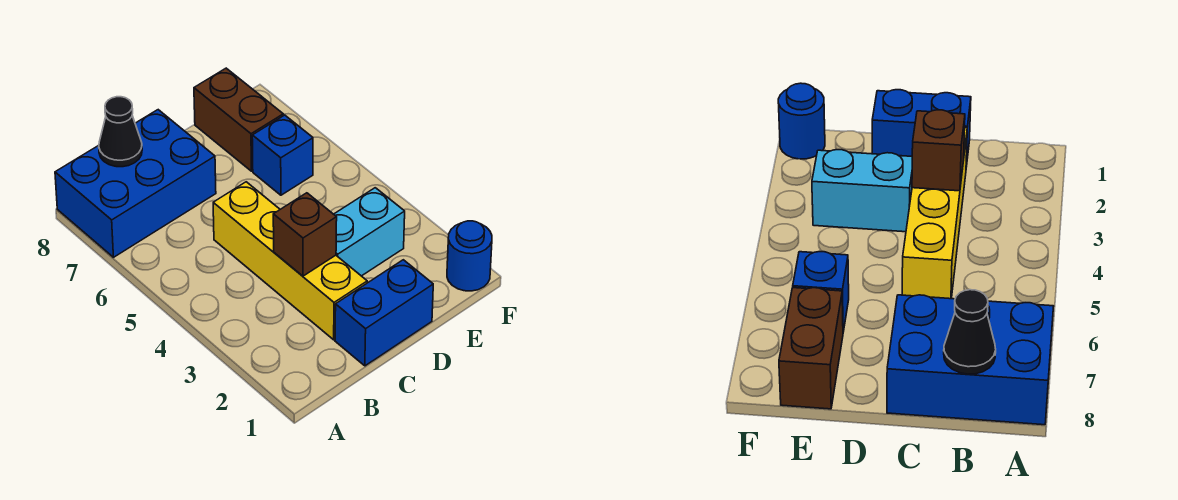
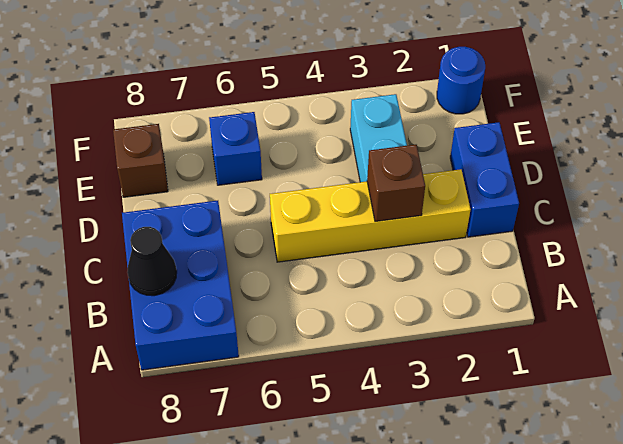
brown 1x2 brick [194,68,283,171] -> brown 1x1 brick [113,124,168,197]

